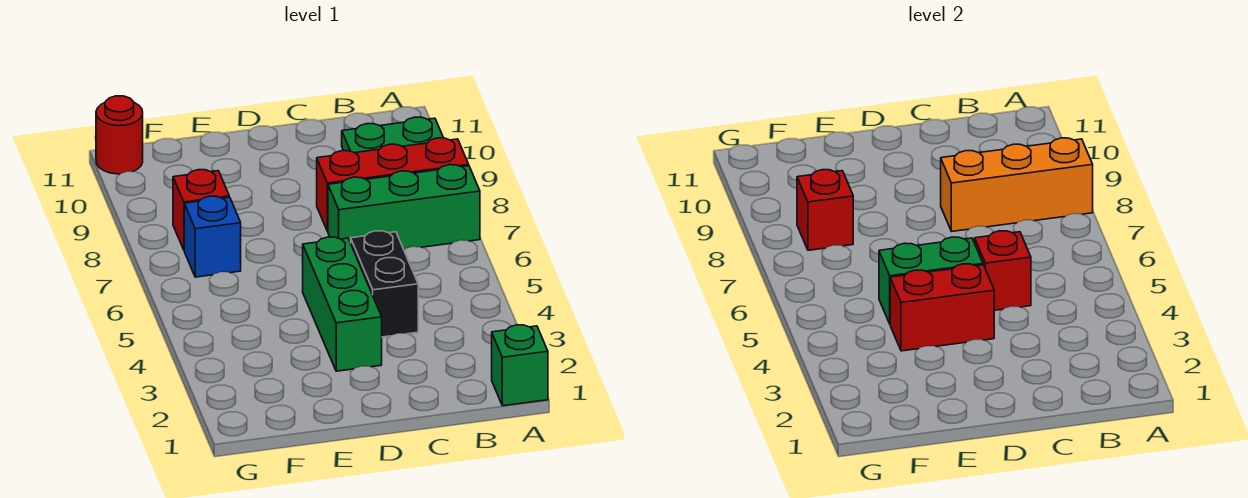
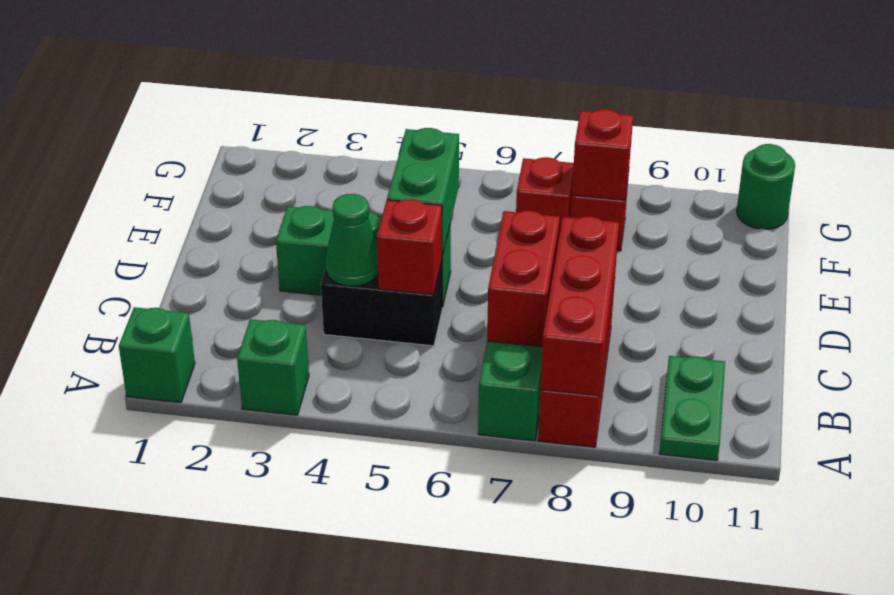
none -> green 1x1 brick [237,319,309,415]
orange 1x3 brick [941,138,1093,231] -> red 1x3 brick [540,216,619,396]
none -> green 1x1 cone [325,194,378,286]
red 1x2 brick [890,264,994,351] -> red 1x2 brick moved to [487,211,560,347]
blue 1x1 brick [184,196,241,277] -> red 1x1 brick [516,157,574,236]
red 1x1 round brick [96,96,143,174] -> green 1x1 round brick [737,144,795,229]

